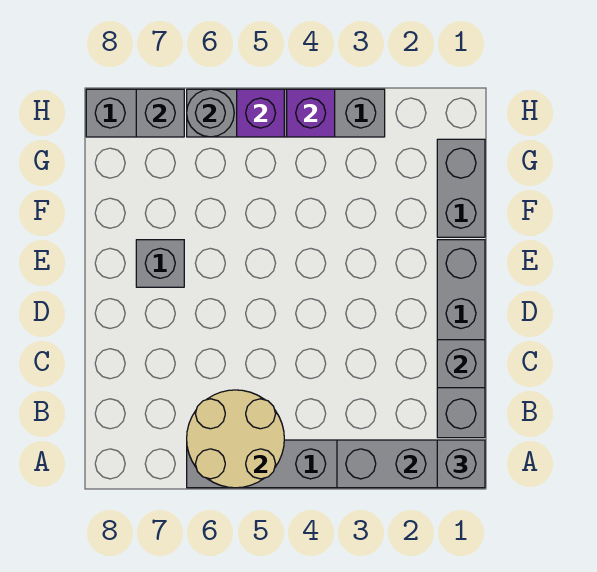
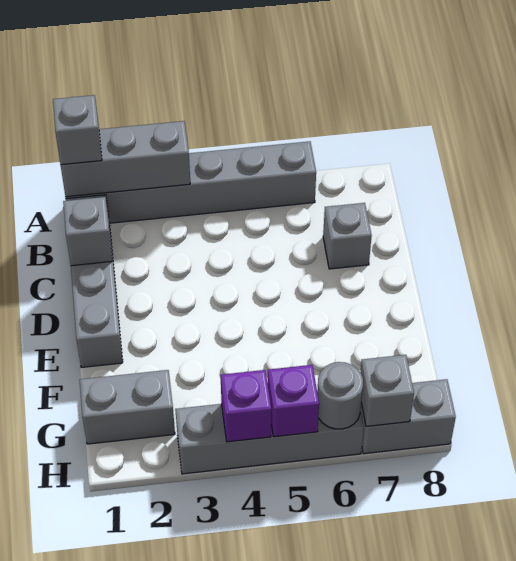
tan 2x2 round brick [187,390,284,488] -> none
grey 1x1 brick [136,240,184,287] -> grey 1x1 brick moved to [323,203,372,269]
grey 1x2 brick [437,139,485,237] -> grey 1x2 brick turned to [80,370,175,444]

